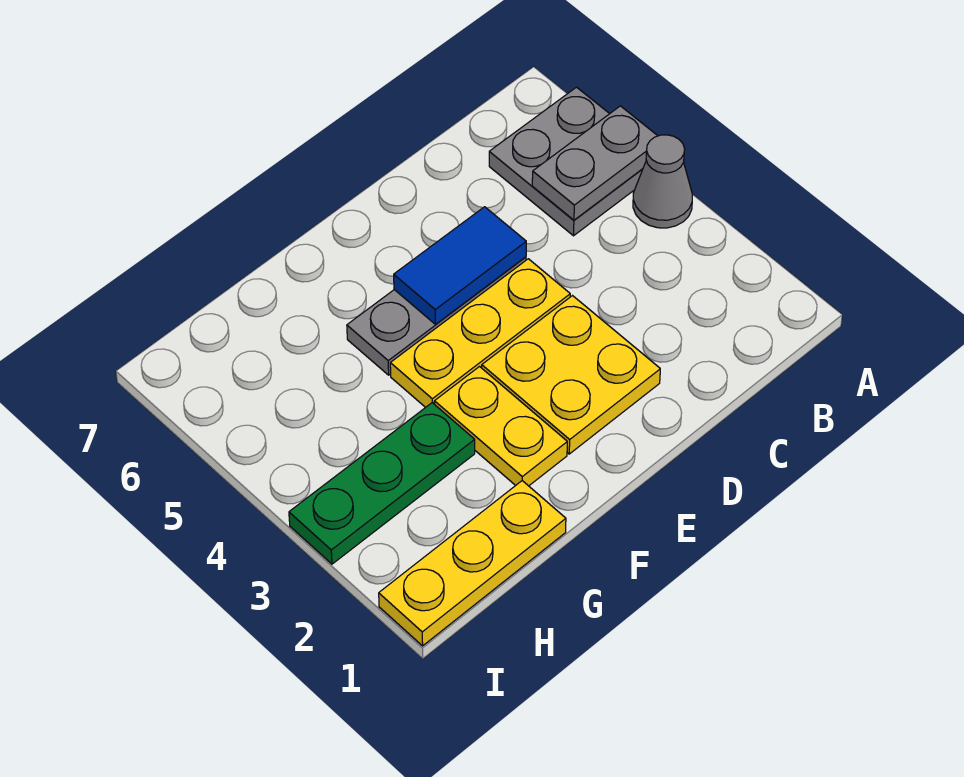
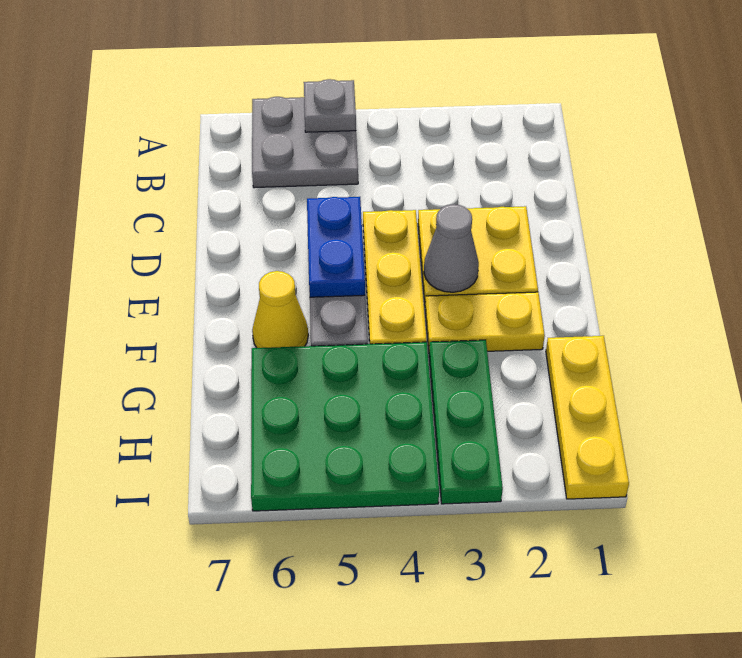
grey 1x1 cone [633,135,692,228] -> grey 1x1 cone moved to [424,204,479,292]
grey 1x2 plate [532,106,657,220] -> grey 1x1 plate [304,79,356,132]
blue 1x2 tile [394,207,526,324] -> blue 1x2 plate [307,197,365,297]
none -> yellow 1x1 cone [252,271,308,348]
none -> green 3x3 plate [251,342,439,511]

